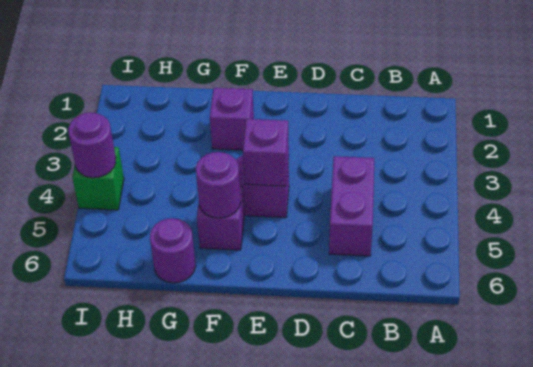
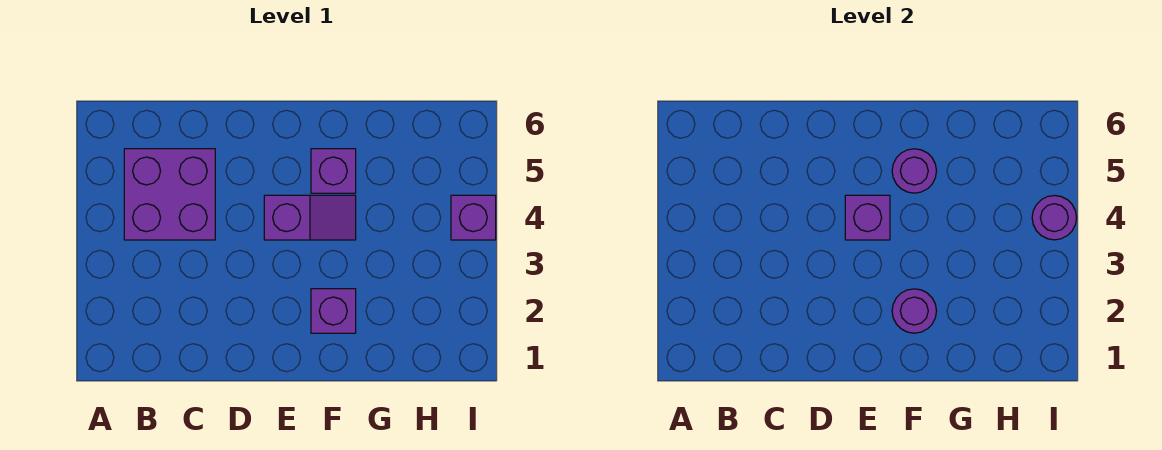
purple 1x2 brick [329,156,375,256] -> purple 2x2 brick [124,149,215,240]
purple 1x1 round brick [150,218,195,283] -> purple 1x1 round brick moved to [892,289,936,333]
green 1x1 brick [72,147,124,210] -> purple 1x1 brick [451,195,496,240]

